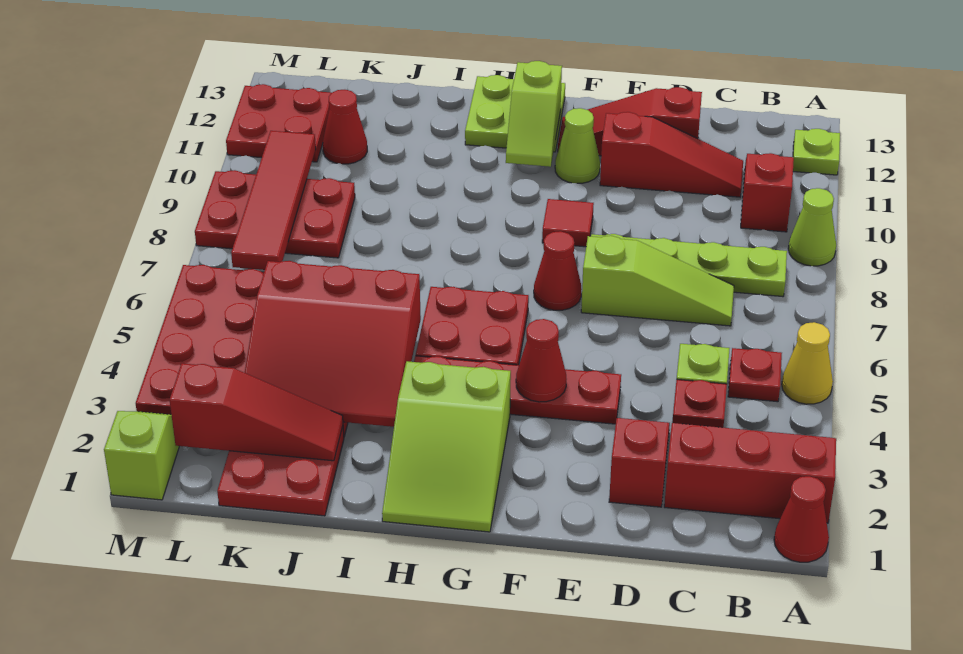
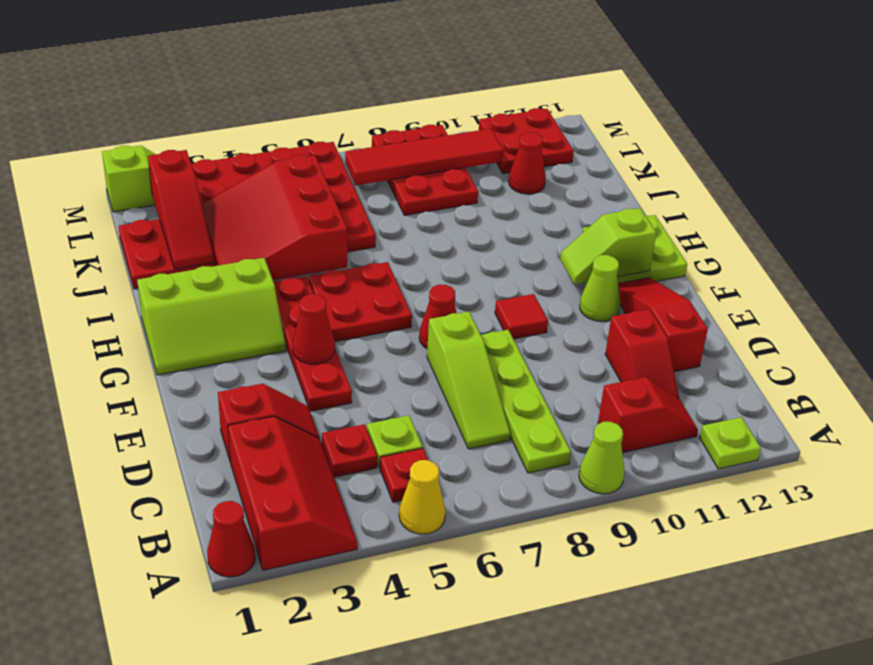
red 1x3 slope [600,112,743,197] -> red 1x2 slope [605,309,679,398]
lime 2x3 slope [382,361,511,532] -> lime 2x3 slope turned to [137,258,286,375]

